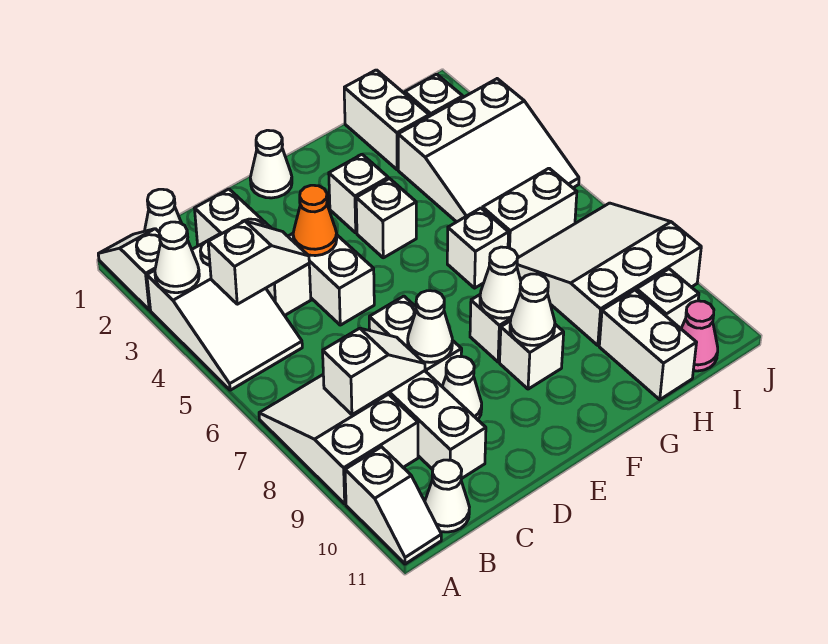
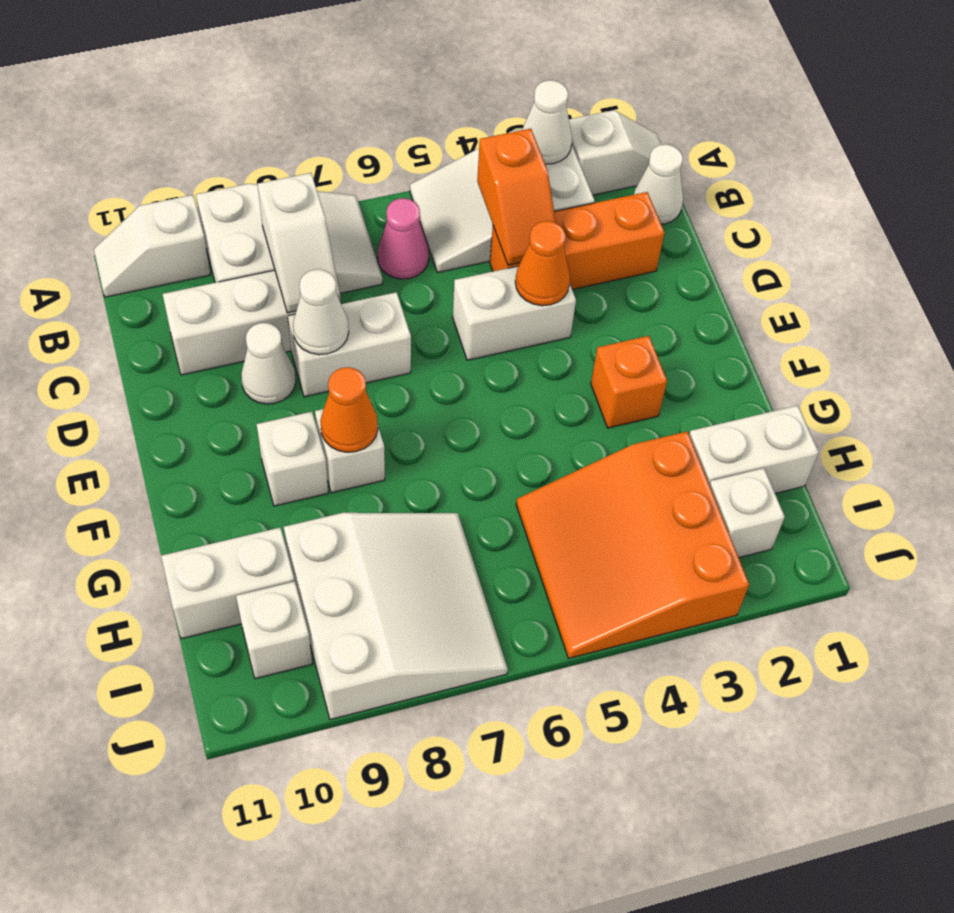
white 1x2 slope [208,221,309,304] -> orange 1x2 slope [477,129,556,265]
white 1x1 cone [425,460,469,532] -> none
white 1x3 brick [195,189,311,315] -> orange 1x3 brick [490,192,665,290]
white 1x1 cone [250,130,292,198] -> none
white 1x1 brick [329,154,388,233] -> orange 1x1 brick [591,336,667,428]
white 1x1 brick [356,179,416,258] -> none
white 1x1 cone [480,247,521,318] -> orange 1x1 cone [320,367,378,452]
white 1x1 cone [510,274,555,345] -> none
white 1x1 brick [447,208,509,288] -> none
white 3x3 slope [398,79,579,222] -> orange 3x3 slope [516,432,749,658]
white 1x2 brick [483,168,577,258] -> none
pink 1x1 cone [681,301,718,371] -> pink 1x1 cone moved to [378,198,429,279]

